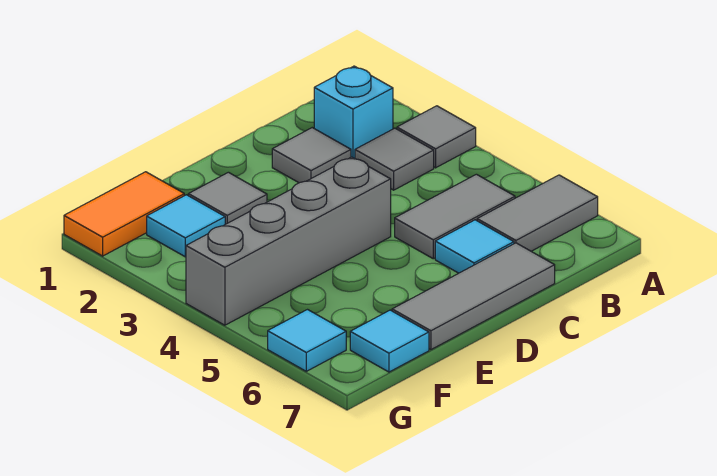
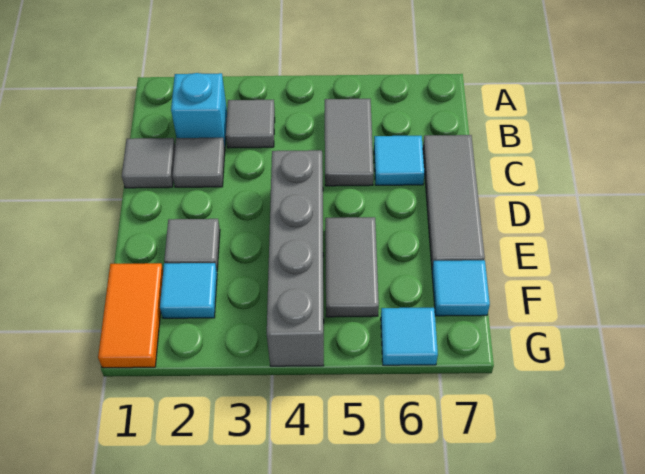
grey 1x1 tile [397,106,476,168] -> grey 1x1 tile moved to [122,138,175,188]
grey 1x2 tile [477,175,598,251] -> grey 1x2 tile moved to [325,217,379,317]

